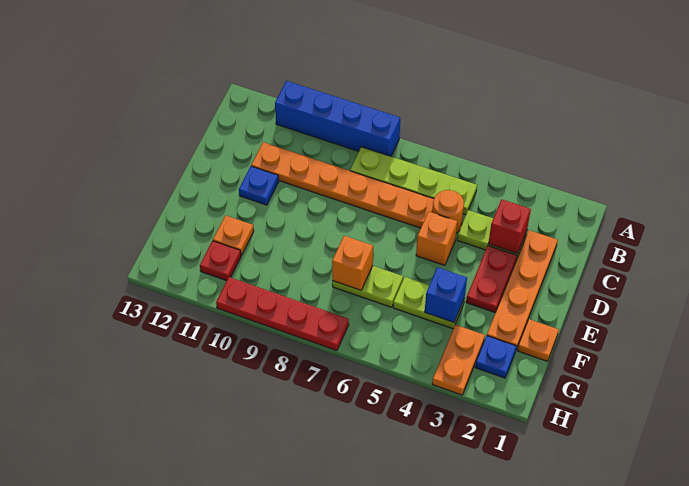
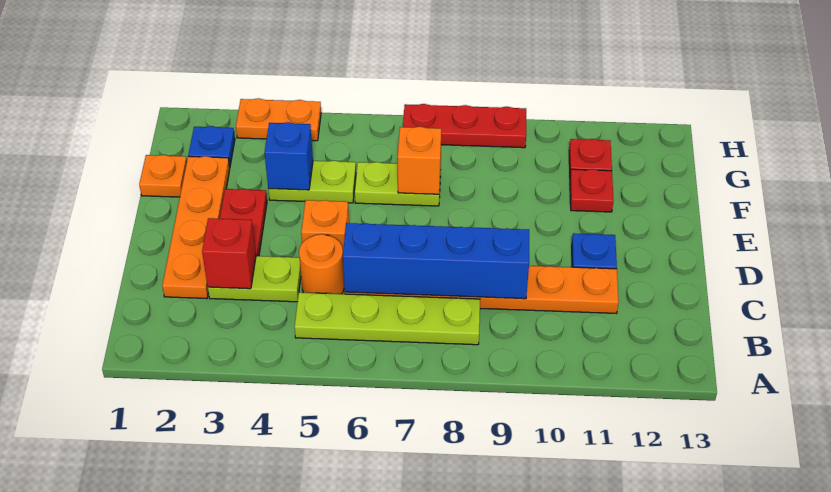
blue 1x4 brick [275,81,400,156] -> blue 1x4 brick moved to [343,223,529,299]
orange 1x1 plate [213,215,254,255] -> red 1x1 plate [570,169,614,212]
orange 1x2 plate [432,325,485,395] -> orange 1x2 plate turned to [236,98,321,141]
red 1x4 plate [216,277,349,351] -> red 1x3 plate [403,104,526,148]

